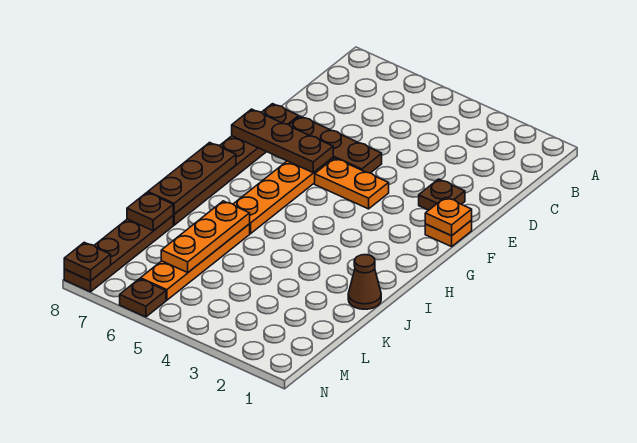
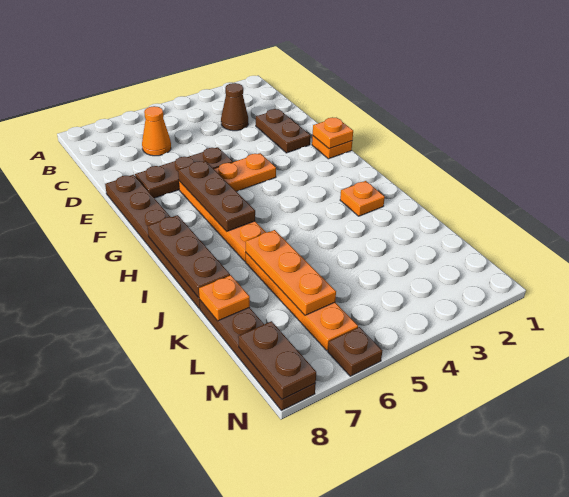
none -> orange 1x1 cone [142,106,171,156]
brown 1x1 plate [419,179,465,210] -> brown 1x2 plate [256,109,310,153]
brown 1x3 plate [232,109,333,173] -> brown 1x3 plate turned to [178,161,255,231]
none -> orange 1x1 plate [340,181,385,216]
brown 1x1 cone [348,255,381,309] -> brown 1x1 cone moved to [221,83,248,131]
brown 1x1 plate [127,193,173,231] -> orange 1x1 plate [199,275,250,321]
brown 1x1 plate [64,242,111,281] -> brown 1x2 plate [238,321,316,399]

